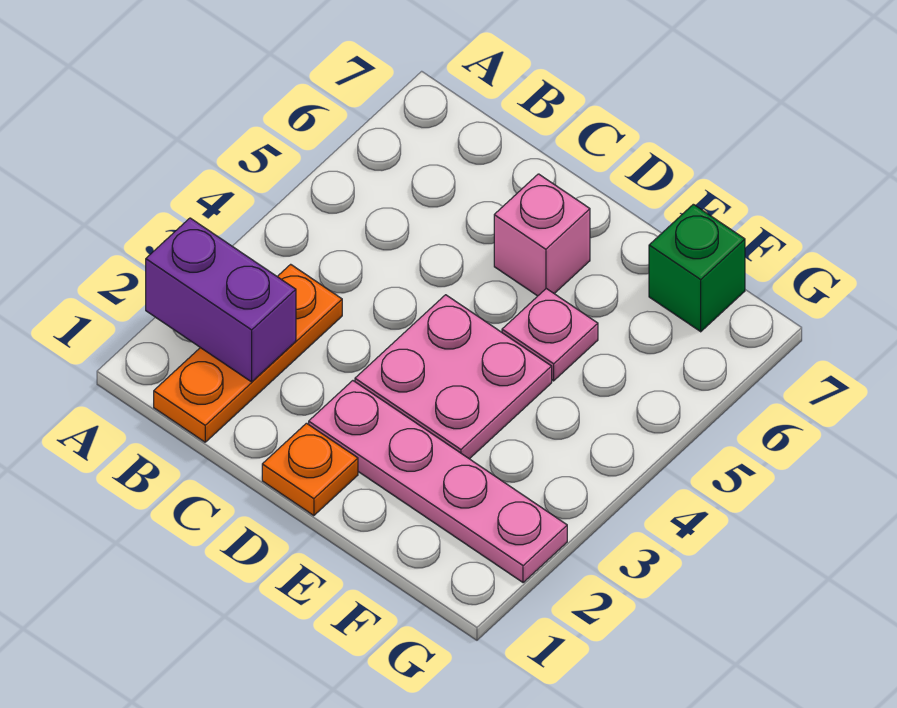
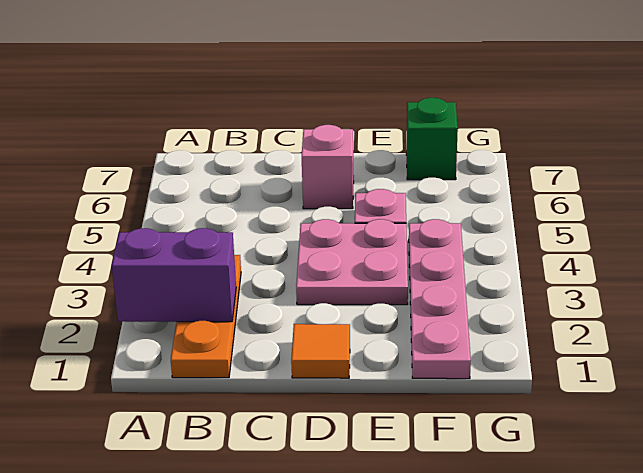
orange 1x1 plate [262,423,358,516] -> orange 1x1 tile [291,324,350,378]
pink 1x4 plate [309,381,567,583] -> pink 1x4 plate turned to [409,219,471,379]

